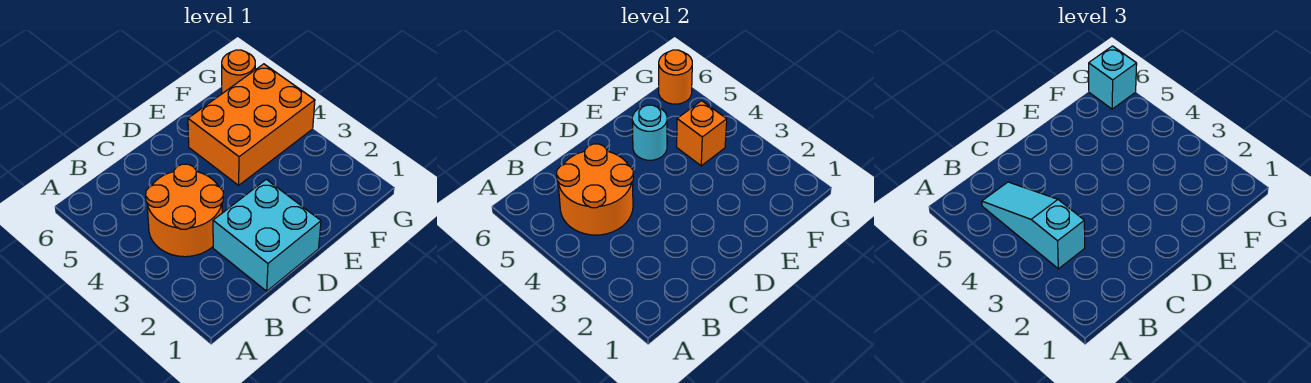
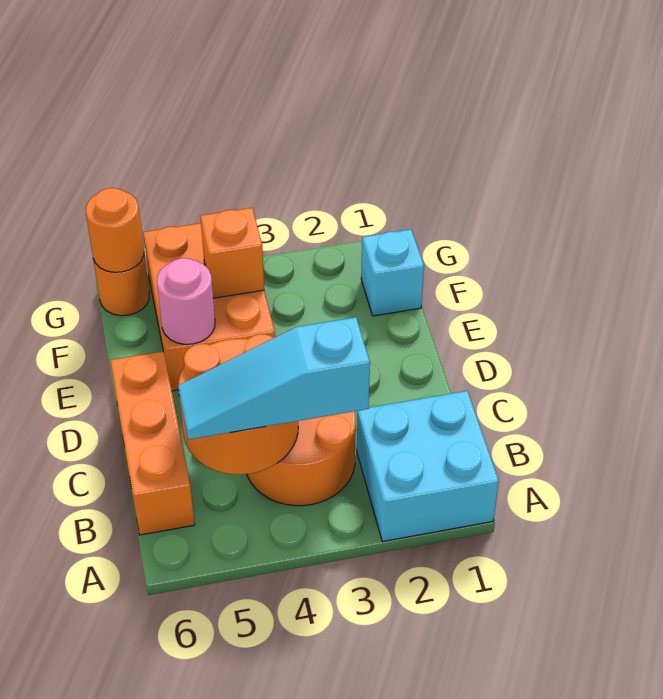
none -> orange 1x3 brick [110,351,195,535]
cyan 2x2 brick [213,179,321,291] -> cyan 2x2 brick moved to [357,391,499,542]
cyan 1x1 round brick [632,105,667,160] -> pink 1x1 round brick [157,258,215,344]
cyan 1x1 brick [1089,46,1137,109] -> cyan 1x1 brick moved to [361,229,424,316]

